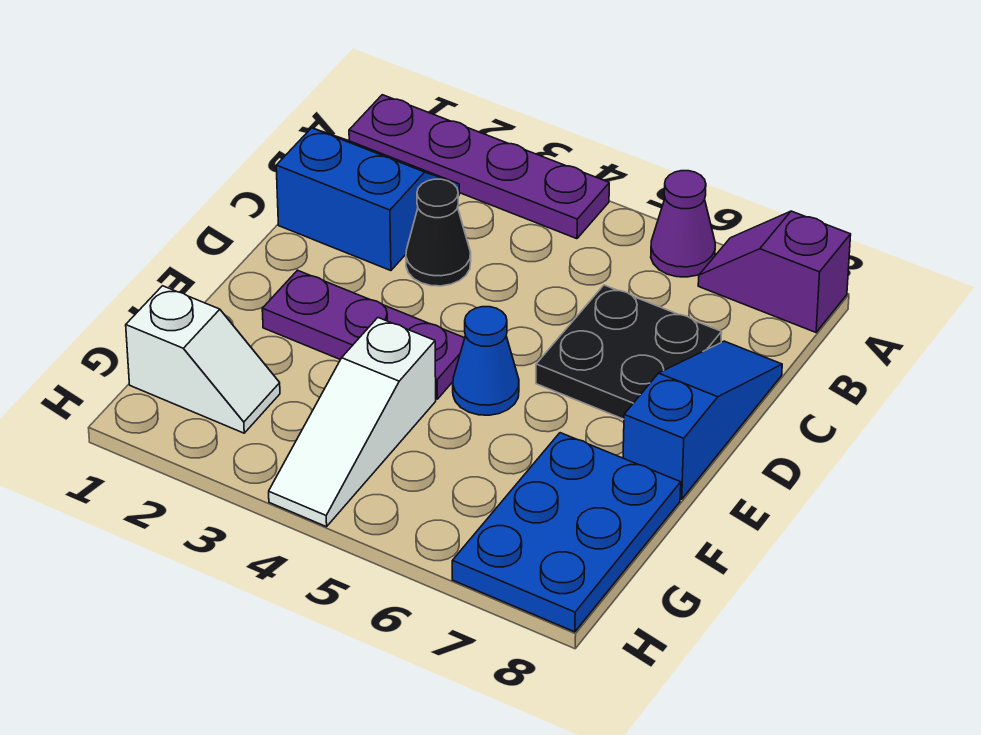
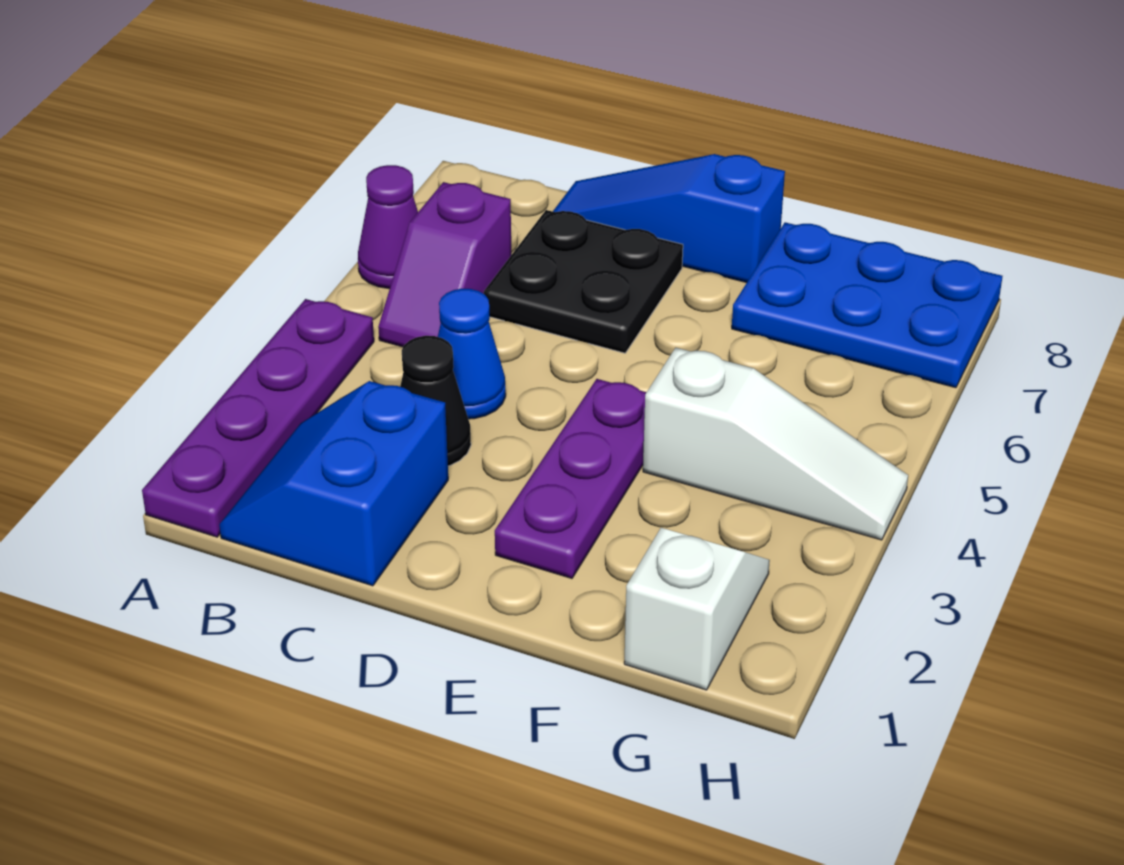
purple 1x2 slope [698,211,851,332] -> purple 1x2 slope moved to [378,182,511,347]
blue 1x1 cone [453,307,519,415] -> blue 1x1 cone moved to [438,289,506,419]

